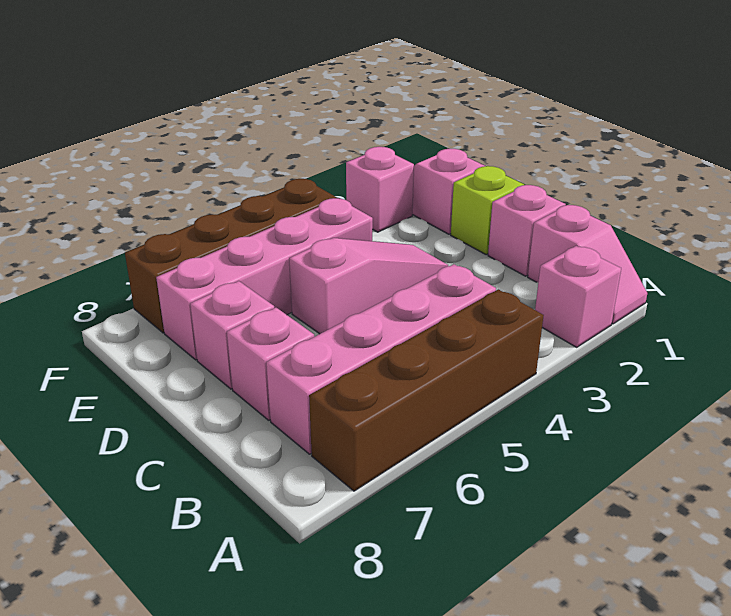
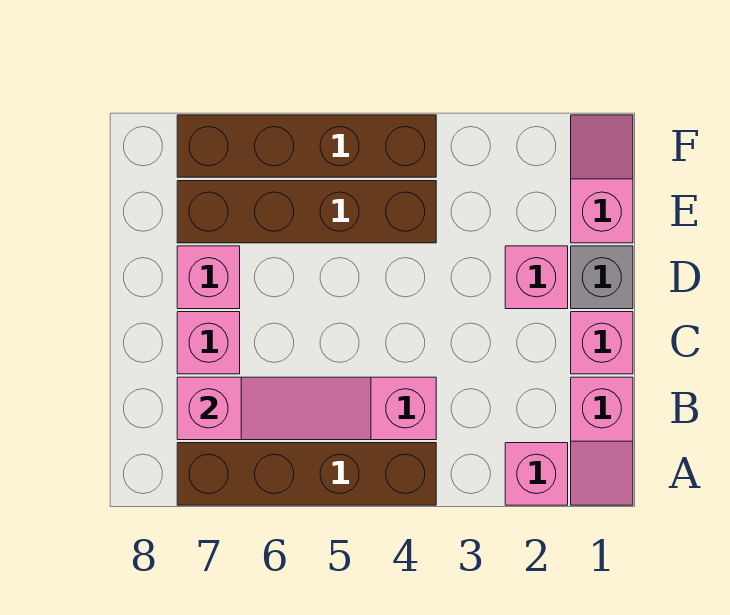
lime 1x1 brick [451,166,524,255] -> grey 1x1 brick [571,246,633,309]
pink 1x3 slope [289,238,448,334] -> pink 1x3 slope moved to [177,377,371,440]
pink 1x4 brick [156,198,373,360] -> brown 1x4 brick [177,181,436,243]
pink 1x1 brick [346,147,414,232] -> pink 1x1 brick moved to [505,246,568,309]

